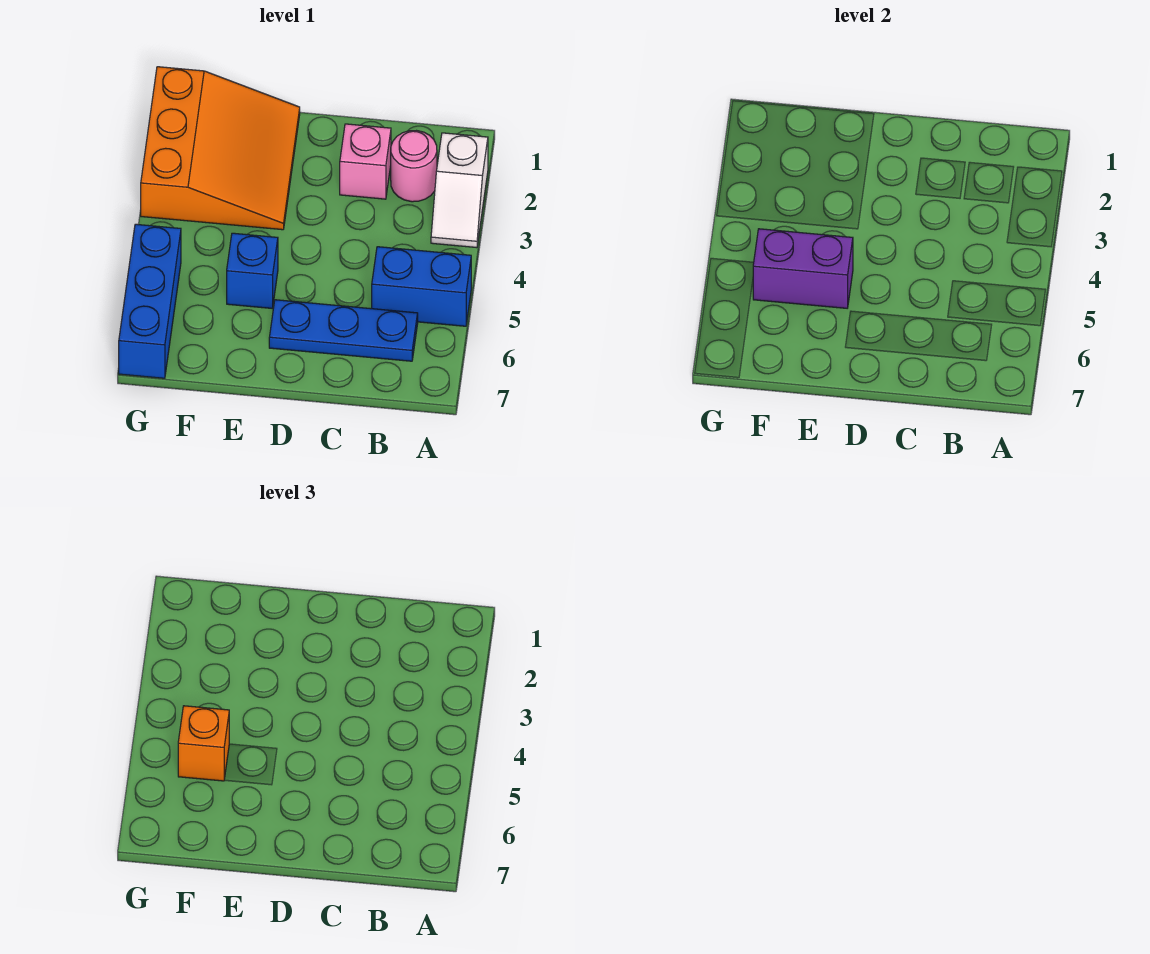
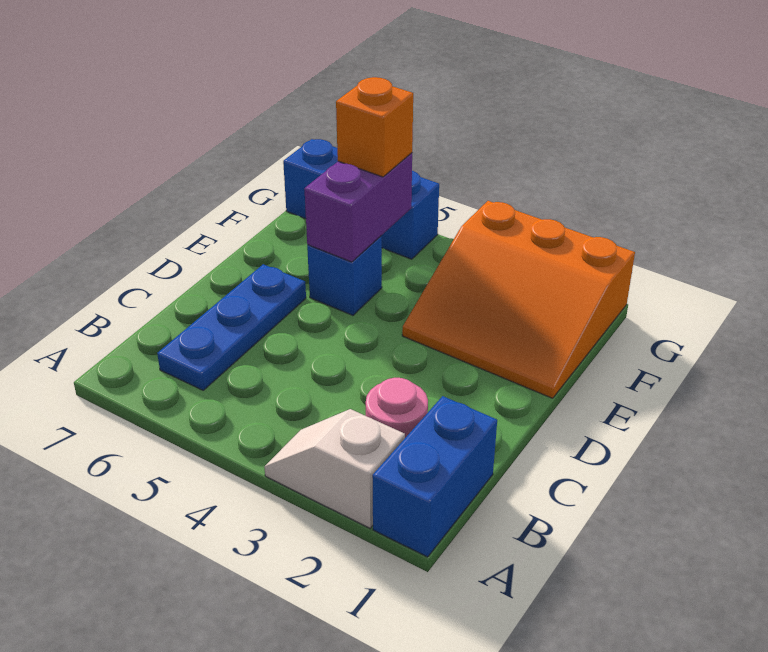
blue 1x2 brick [372,247,471,326] -> blue 1x2 brick moved to [372,396,497,557]
pink 1x1 brick [340,124,391,199] -> none

